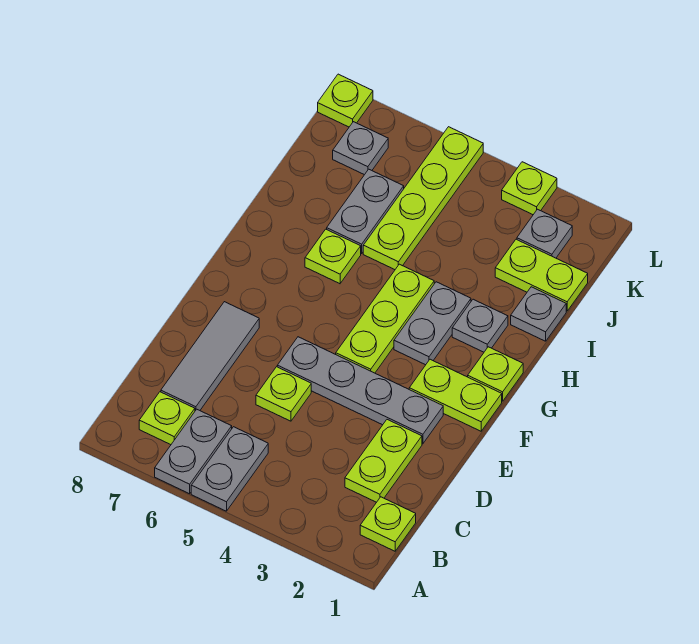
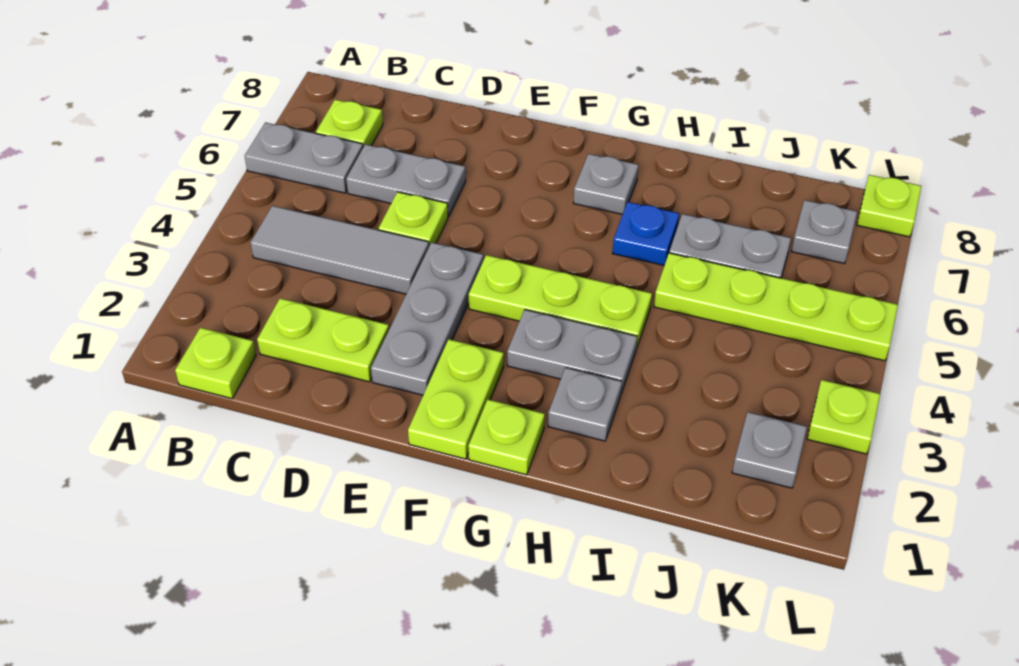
grey 1x2 plate [191,427,268,511] -> grey 1x2 plate moved to [346,144,466,217]
grey 1x3 tile [161,302,259,411] -> grey 1x3 tile moved to [251,206,429,294]
grey 1x4 plate [277,337,443,444] -> grey 1x3 plate [371,242,483,395]
lime 1x1 plate [305,229,361,284] -> blue 1x1 plate [612,202,679,266]
grey 1x1 plate [511,287,566,341] -> grey 1x1 plate moved to [573,154,639,214]
lime 1x2 plate [495,239,588,311] -> none

